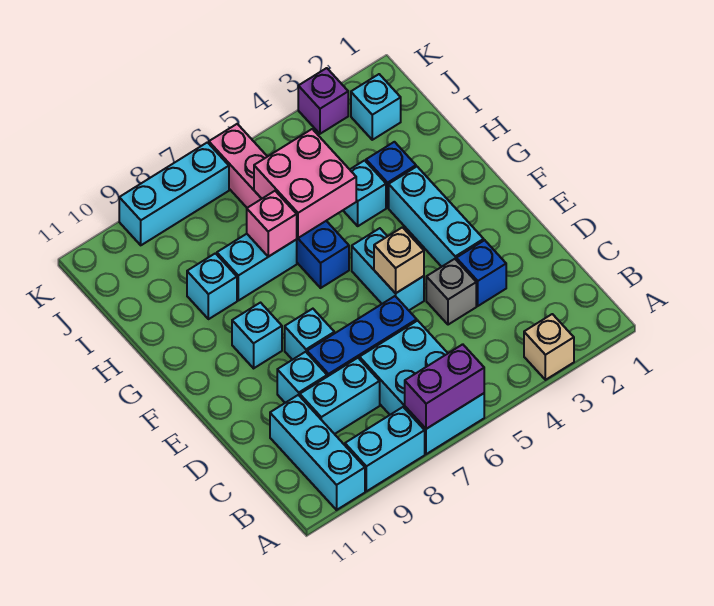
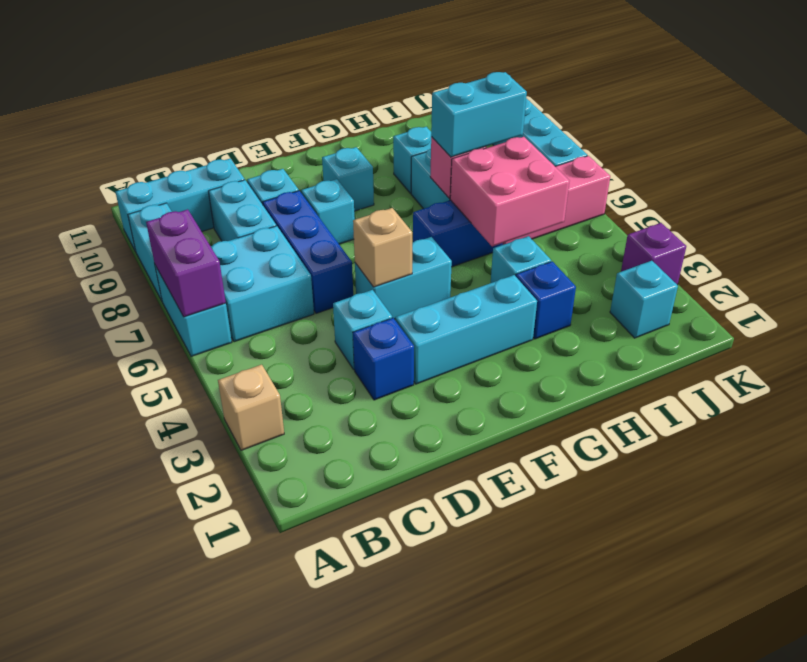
grey 1x1 brick [426,259,476,325] -> cyan 1x1 brick [333,290,392,369]
none -> cyan 1x2 brick [431,72,527,157]

